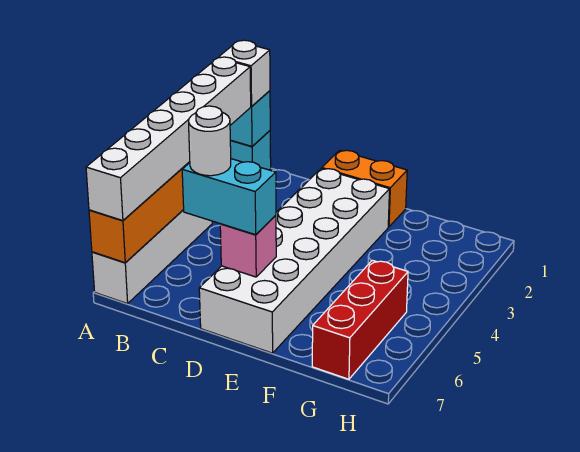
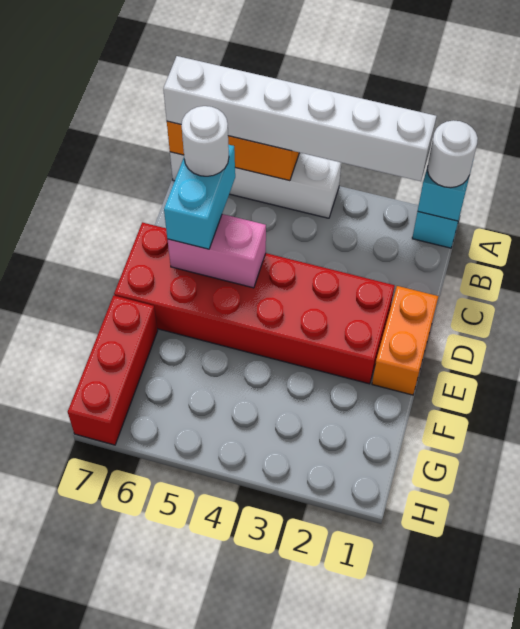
white 1x1 brick [219,40,270,107] -> white 1x1 round brick [427,120,478,188]
white 2x6 brick [199,168,390,353] -> red 2x6 brick [114,222,395,384]
pink 1x1 brick [220,215,276,277] -> pink 1x2 brick [167,214,266,288]
red 1x3 brick [312,260,408,379] -> red 1x3 brick turned to [68,296,158,445]

